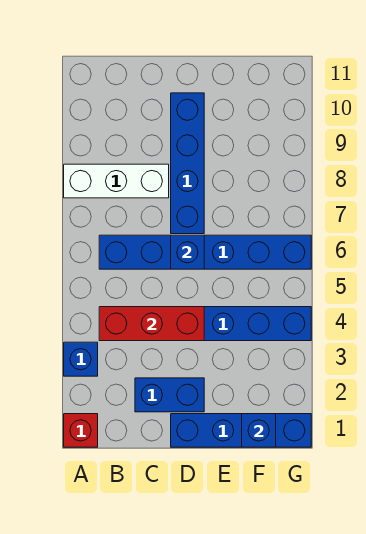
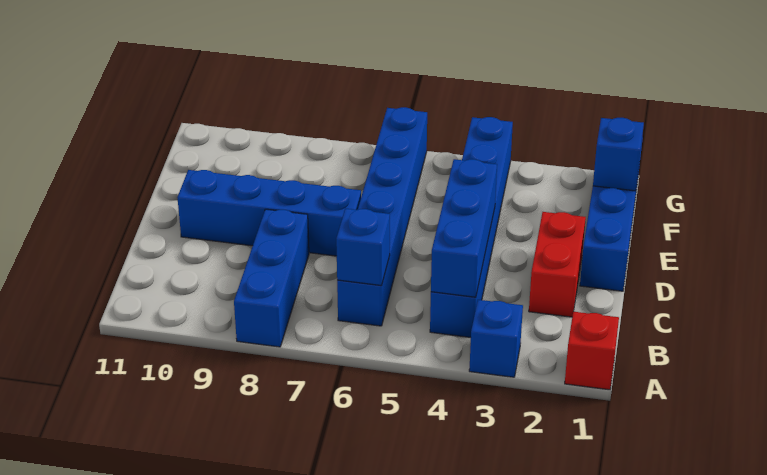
white 1x3 brick [64,164,169,198] -> blue 1x3 brick [234,209,309,347]
red 1x3 brick [99,307,204,341] -> blue 1x3 brick [431,159,497,297]
blue 1x2 brick [135,378,204,412] -> red 1x2 brick [529,212,586,317]
blue 1x1 brick [171,235,204,269] -> blue 1x1 brick moved to [336,208,390,286]

